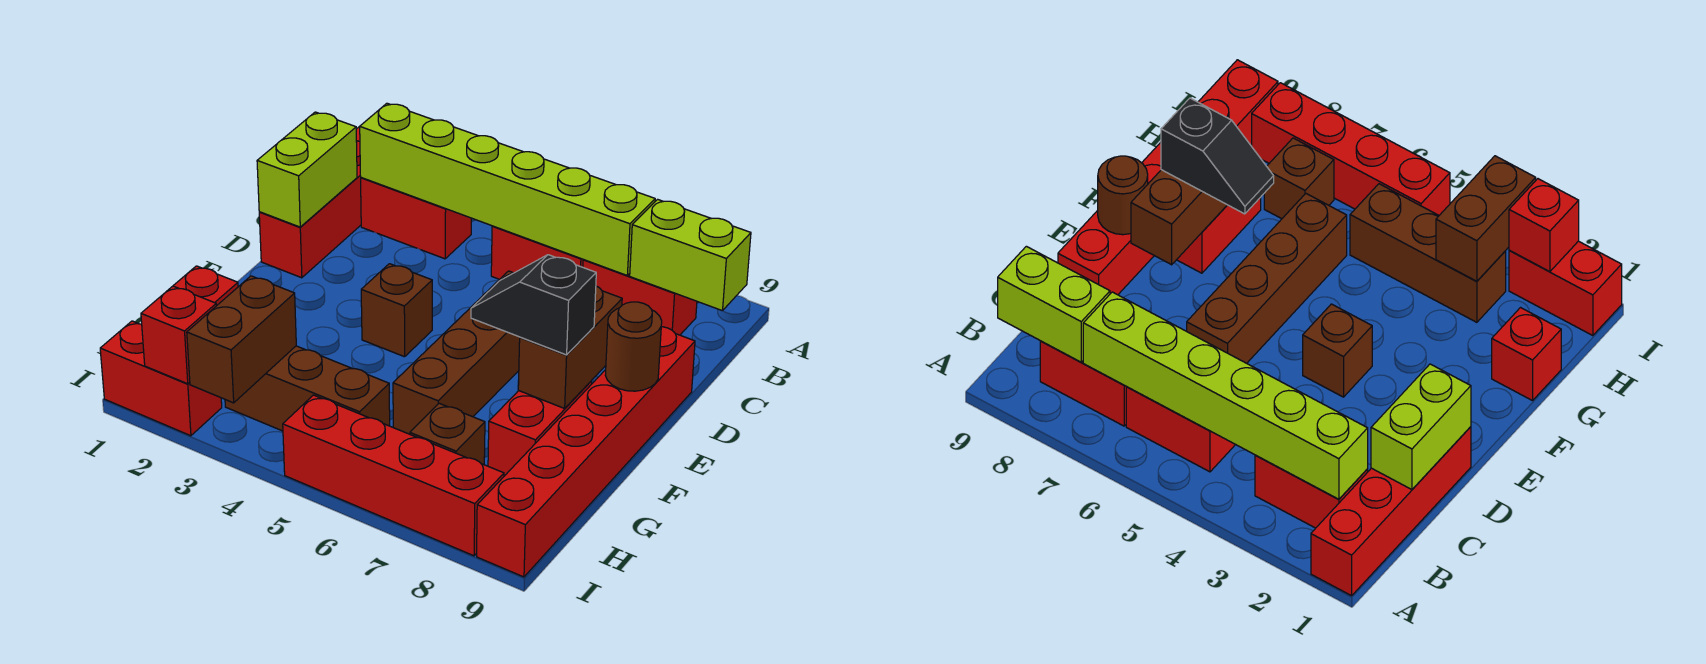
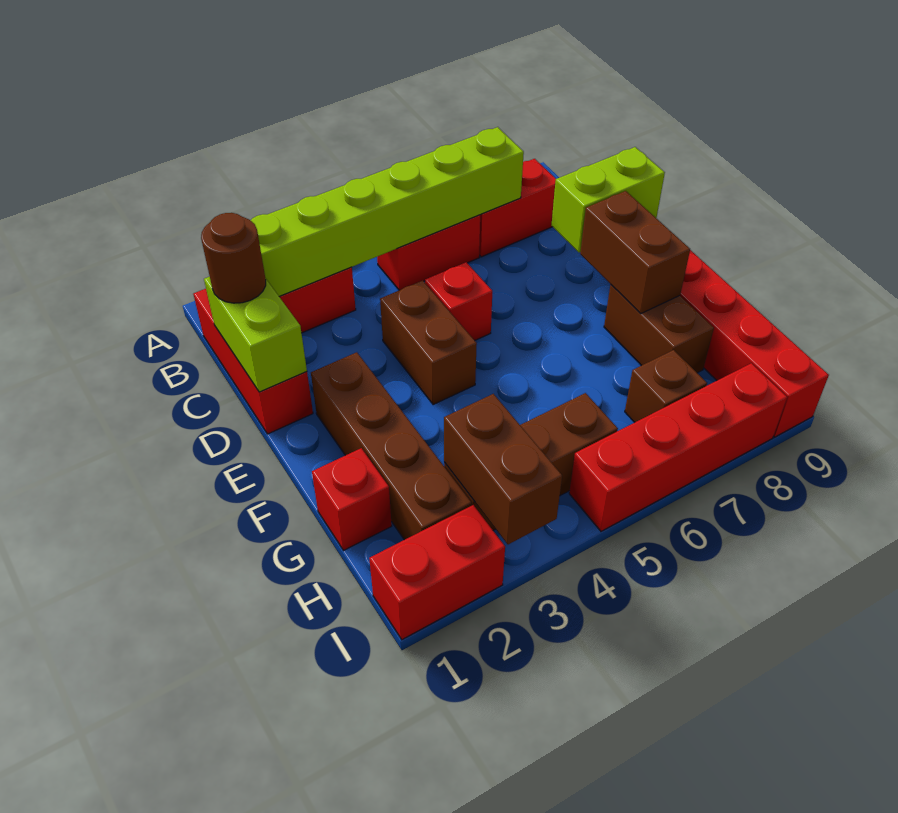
red 1x4 brick [259,126,361,278] -> red 1x3 brick [193,289,313,434]
lime 1x2 brick [630,199,751,311] -> lime 1x2 brick moved to [551,147,665,252]
brown 1x4 brick [393,271,520,434] -> brown 1x4 brick moved to [311,352,472,540]
brown 1x1 brick [361,264,432,357] -> brown 1x2 brick [380,281,477,404]
brown 1x1 round brick [605,302,662,391] -> brown 1x1 round brick moved to [201,213,266,303]
black 1x2 slope [471,255,596,355] -> none
red 1x2 brick [488,381,592,476] -> brown 1x2 brick [604,285,714,373]
red 1x1 brick [141,286,216,384] -> red 1x1 brick moved to [425,262,492,340]

